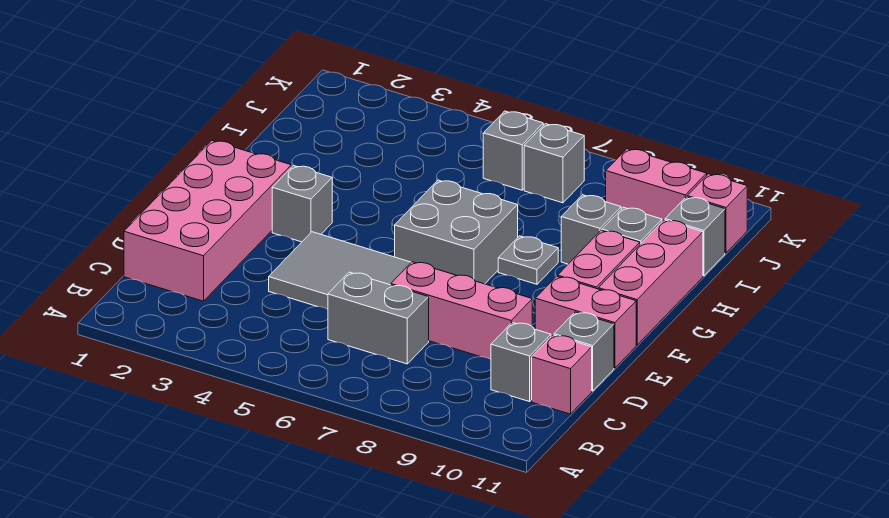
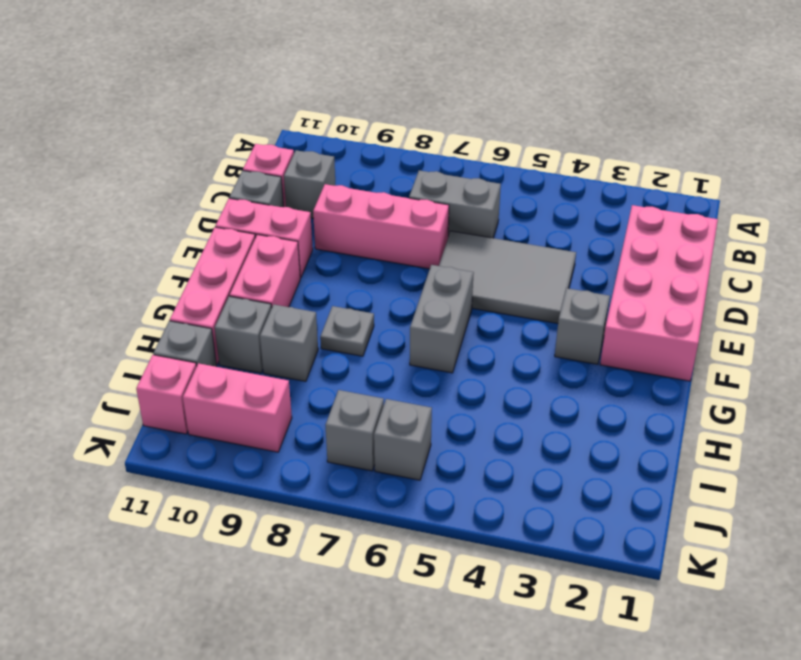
grey 2x2 brick [395,180,518,284] -> grey 1x2 brick [410,265,474,373]

